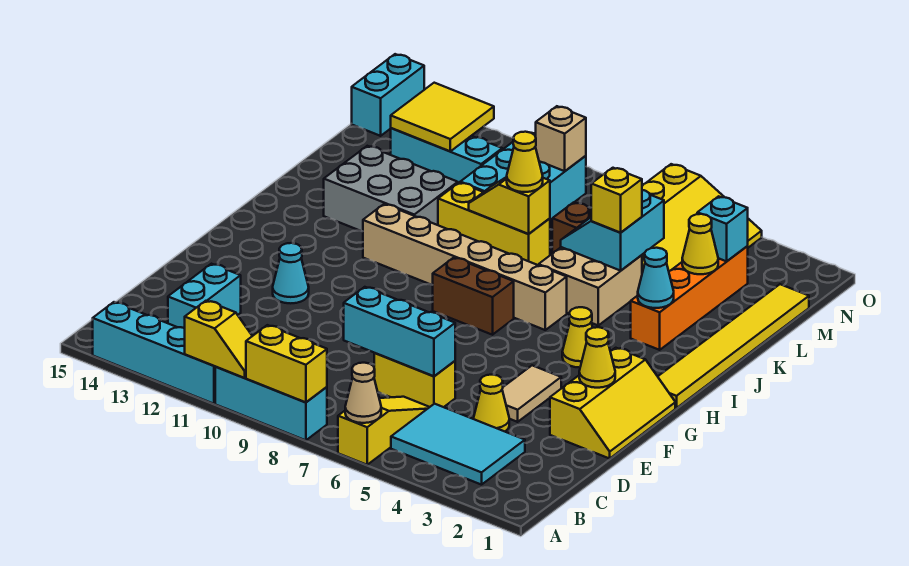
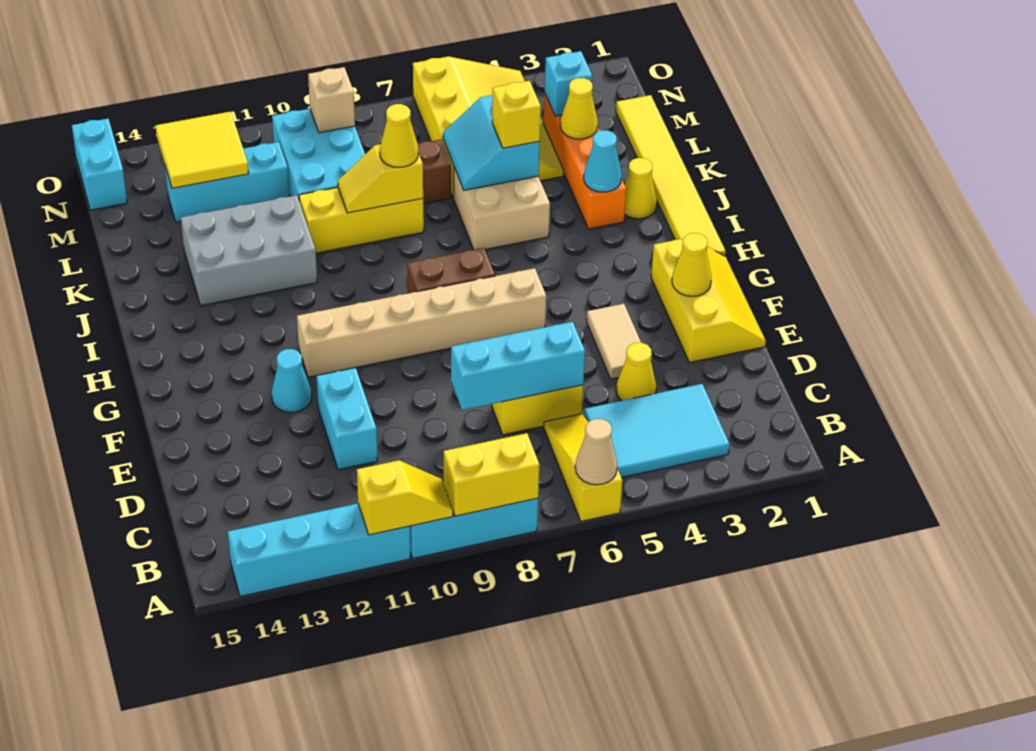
cyan 1x2 brick [168,264,241,328] -> cyan 1x2 brick moved to [317,368,378,470]
yellow 1x1 cone [562,307,593,368] -> yellow 1x1 cone moved to [625,158,657,219]
tan 1x6 brick [363,204,567,330] -> tan 1x6 brick moved to [297,268,546,377]

